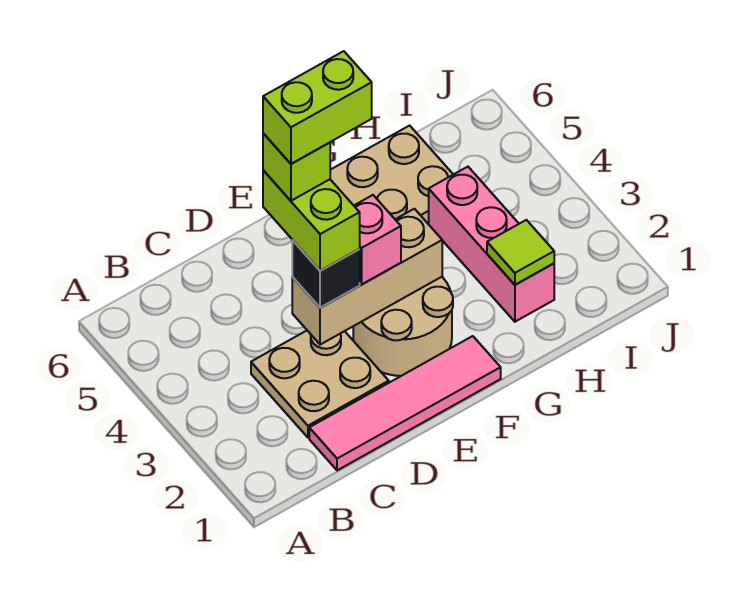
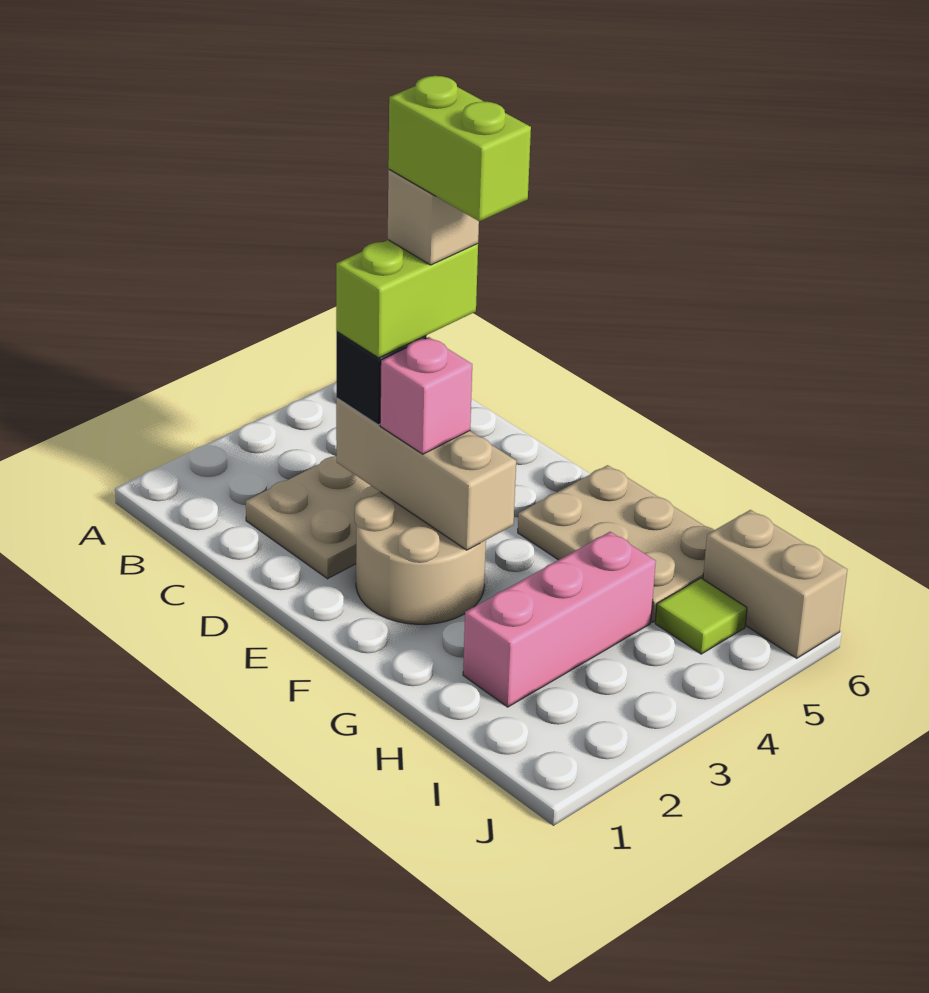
pink 1x4 tile [309,336,501,470] -> none
lime 1x1 brick [263,134,330,201] -> tan 1x1 brick [388,170,479,265]
lime 1x1 tile [487,220,554,285] -> lime 1x1 tile moved to [655,578,747,654]
none -> tan 1x2 brick [703,510,847,658]

